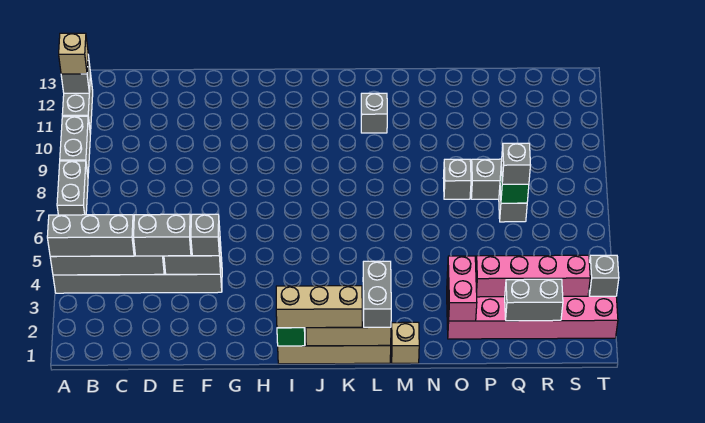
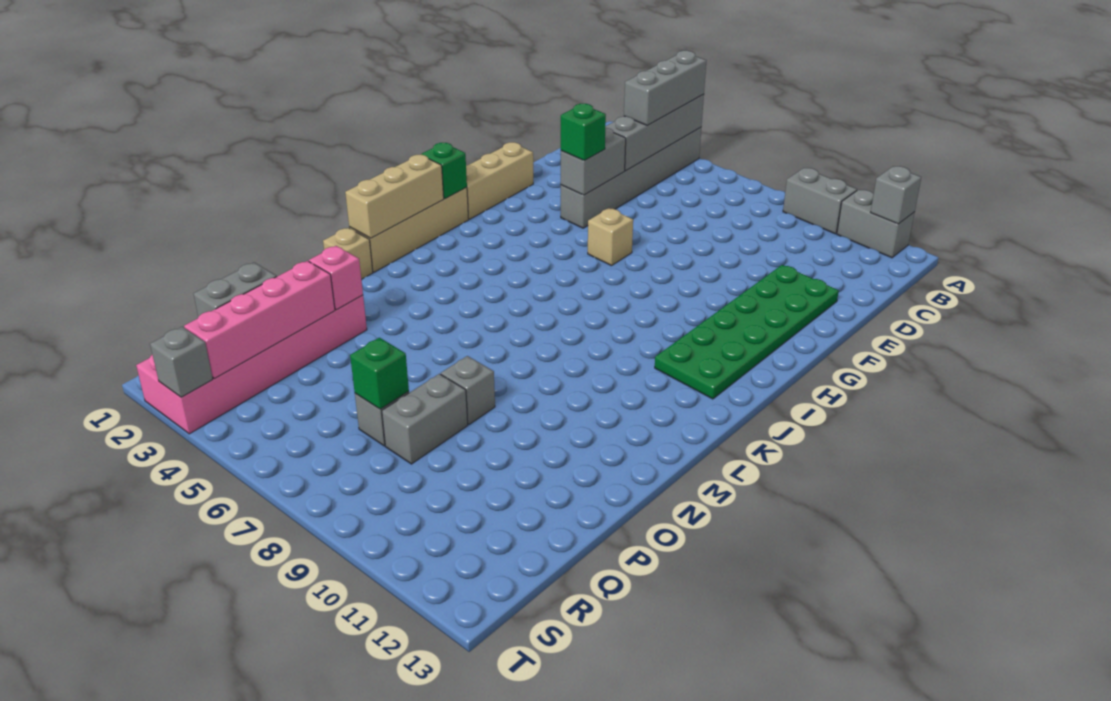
grey 1x2 brick [57,161,88,215] -> none
tan 1x1 brick [59,33,88,74] -> tan 1x1 brick moved to [588,208,633,266]
grey 1x2 brick [134,214,191,256] -> none
none -> green 2x6 plate [655,265,839,399]
grey 1x1 brick [191,214,220,256] -> green 1x1 brick [561,104,606,160]
tan 1x3 brick [276,286,362,328] -> tan 1x3 brick moved to [466,142,533,219]
grey 1x2 brick [363,261,391,327] -> none
grey 1x1 brick [361,93,387,133] -> none
pink 1x2 brick [447,256,477,321] -> pink 1x1 brick [309,246,363,310]
grey 1x1 brick [501,143,531,184] -> none

